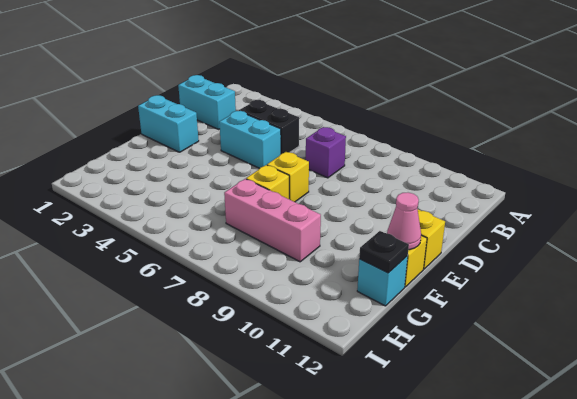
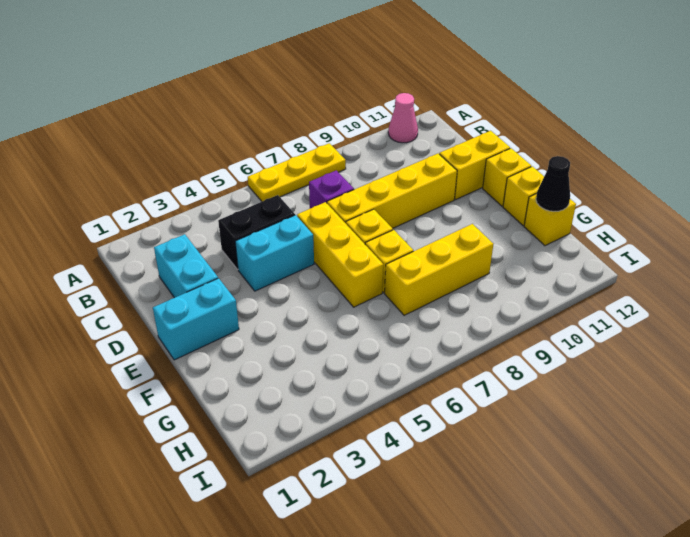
none -> yellow 1x3 plate [248,143,346,202]
cyan 1x2 brick [178,75,236,129] -> cyan 1x2 brick turned to [154,234,218,298]
none -> yellow 1x3 brick [297,202,383,307]
none -> yellow 1x4 brick [327,153,457,228]
none -> yellow 1x2 brick [439,131,510,199]
pink 1x1 cone [387,193,421,250] -> pink 1x1 cone moved to [388,93,418,143]
pink 1x3 brick [224,179,321,262] -> yellow 1x3 brick [385,224,493,315]
cyan 1x1 brick [357,256,408,306] -> yellow 1x1 brick [524,194,576,246]
black 1x1 plate [359,231,409,273] -> black 1x1 cone [536,156,570,211]

